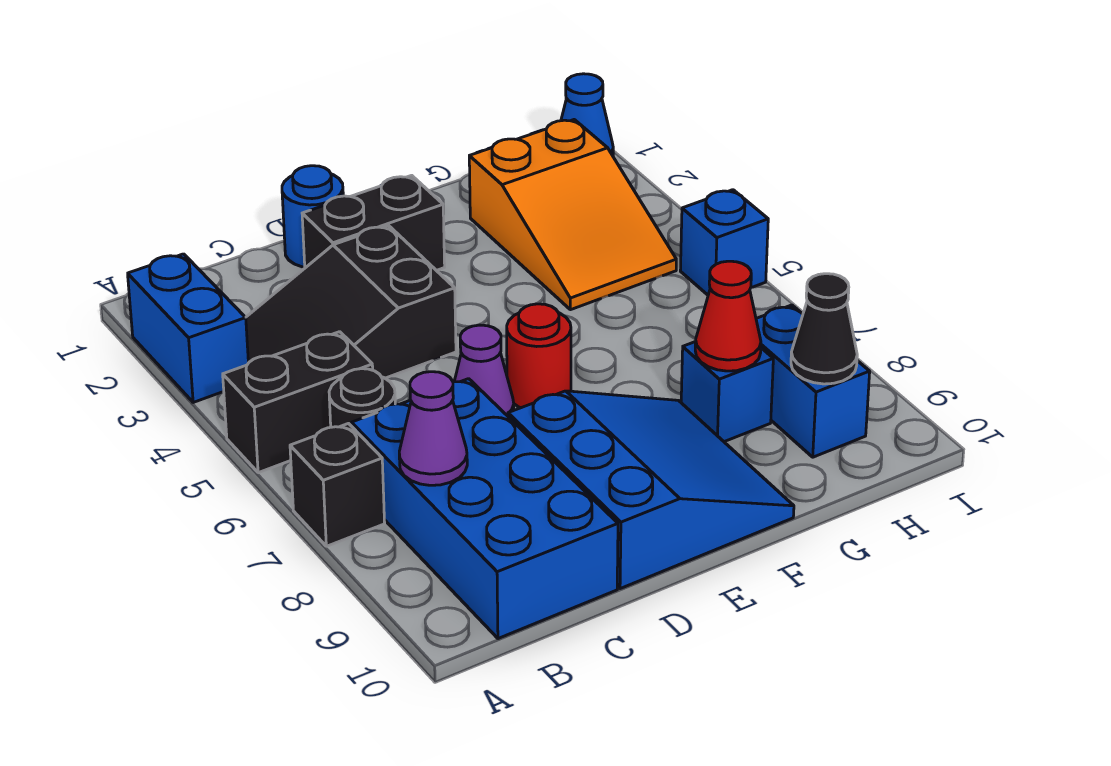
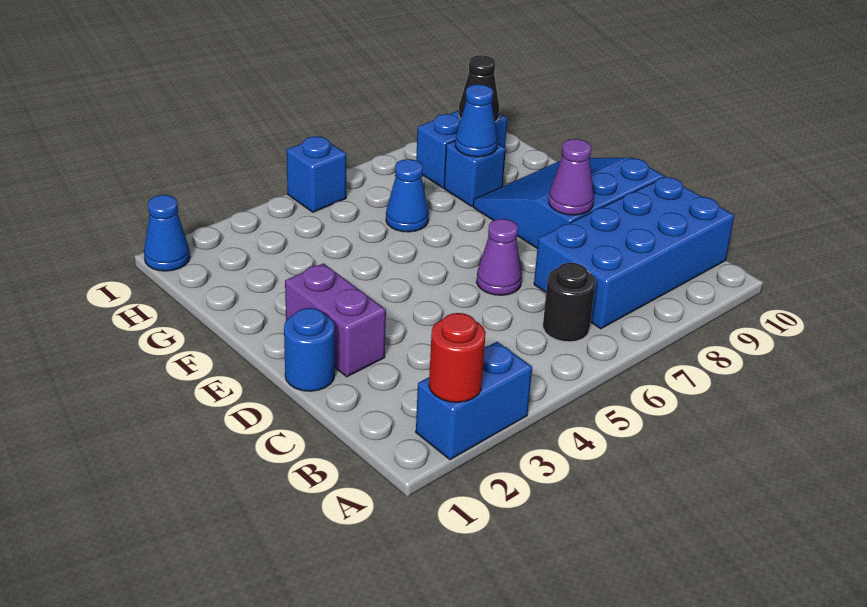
black 1x2 brick [223,332,373,473] -> none
black 1x1 brick [290,424,385,546] -> none
black 2x3 slope [246,226,456,378] -> none
purple 1x1 cone [399,372,467,485] -> purple 1x1 cone moved to [549,139,594,215]
black 1x2 brick [302,175,445,271] -> purple 1x2 brick [285,263,386,377]
red 1x1 round brick [507,304,571,408] -> red 1x1 round brick moved to [429,313,486,402]
orange 2x3 slope [469,120,676,310] -> none
none -> blue 1x1 cone [386,159,429,232]
red 1x1 cone [695,261,761,371] -> blue 1x1 cone [455,84,498,157]

